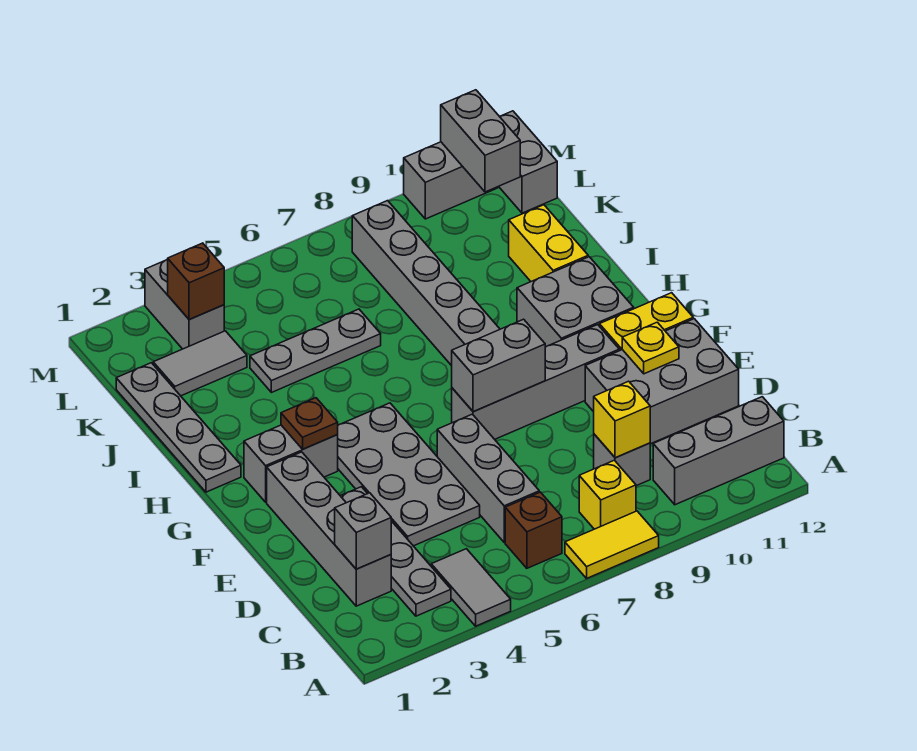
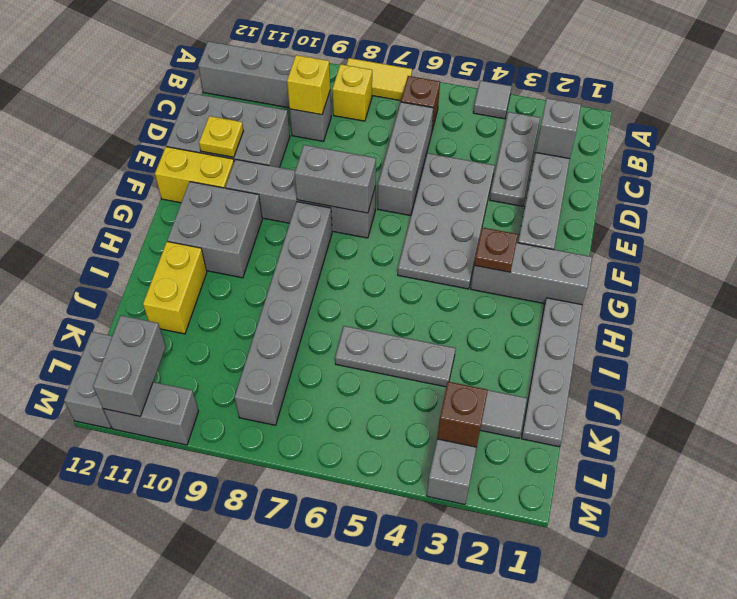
grey 1x2 tile [431,549,511,626] -> grey 1x1 tile [473,81,512,119]
grey 1x4 plate [341,487,451,616] -> grey 1x3 plate [490,112,540,206]
grey 1x2 brick [244,425,338,502] -> grey 1x3 brick [471,243,592,305]

